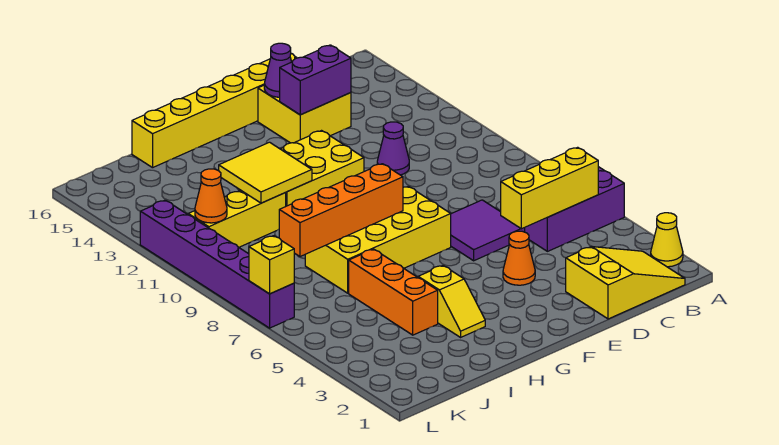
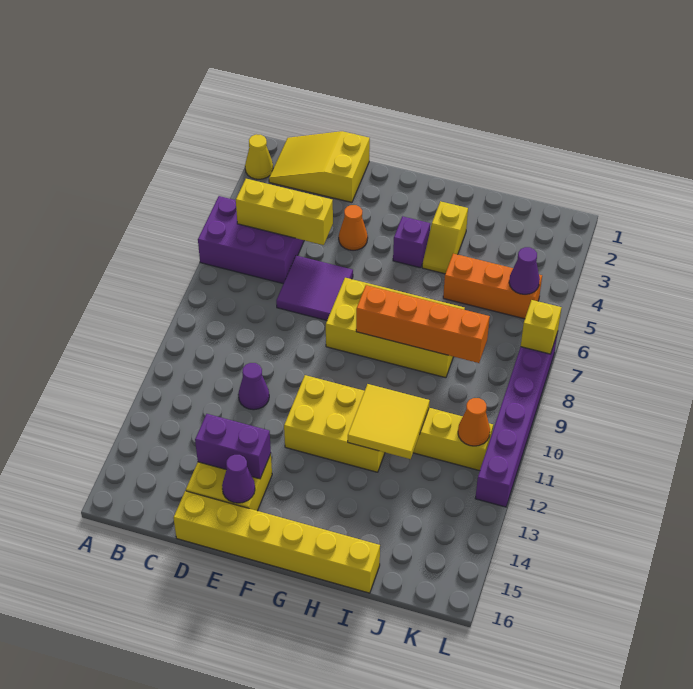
none -> purple 1x1 brick [393,216,430,268]
yellow 1x2 slope [418,266,485,337] -> yellow 1x2 slope turned to [422,201,468,274]
orange 1x3 brick [349,249,438,335] -> orange 1x3 brick turned to [443,254,542,319]
none -> purple 1x1 cone [509,247,540,294]

